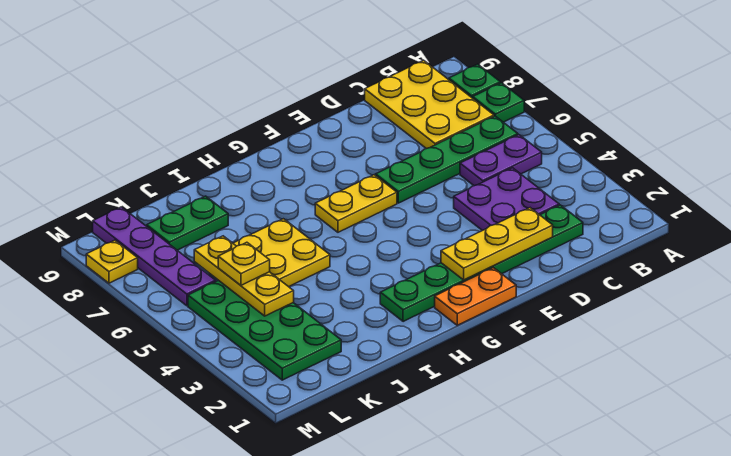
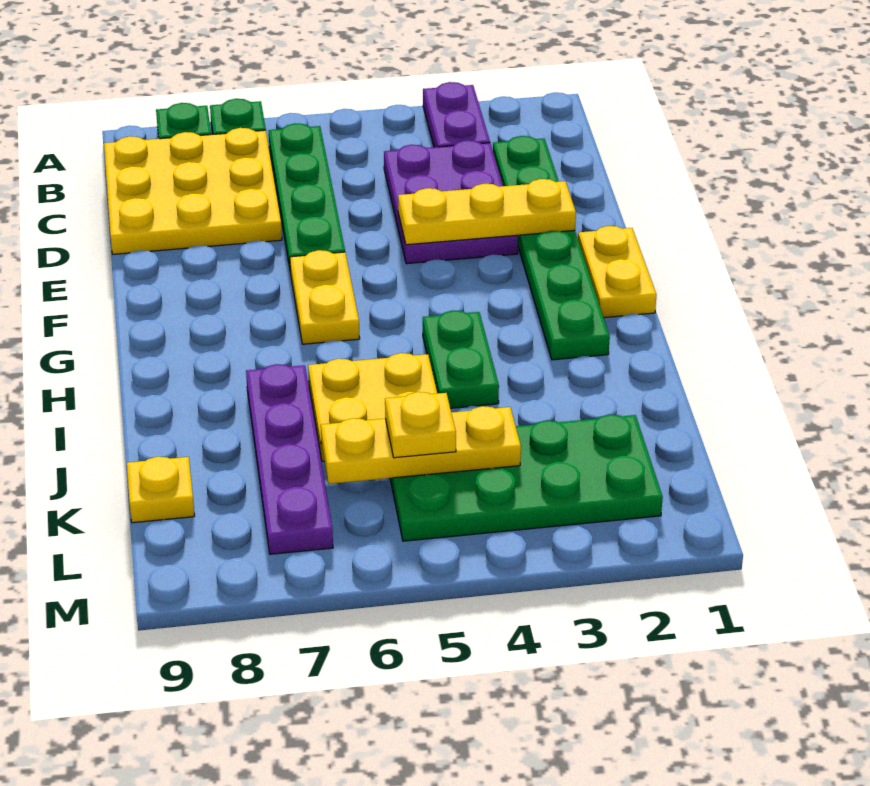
purple 1x2 plate [460,135,542,186] -> purple 1x2 plate moved to [423,82,490,147]
yellow 2x3 plate [365,60,494,149] -> yellow 3x3 plate [104,128,282,254]
purple 2x2 plate [454,168,559,231] -> purple 2x3 plate [384,140,518,264]
yellow 1x3 plate [441,208,553,280] -> yellow 1x3 plate turned to [398,179,576,245]
orange 1x2 plate [435,268,516,325] -> yellow 1x2 plate [578,226,656,318]
green 1x2 plate [147,196,228,250] -> green 1x2 plate moved to [423,311,499,408]
purple 1x4 plate [93,207,216,306] -> purple 1x4 plate turned to [246,364,333,554]
yellow 1x1 plate [86,240,138,283] -> yellow 1x1 plate moved to [127,457,195,523]

